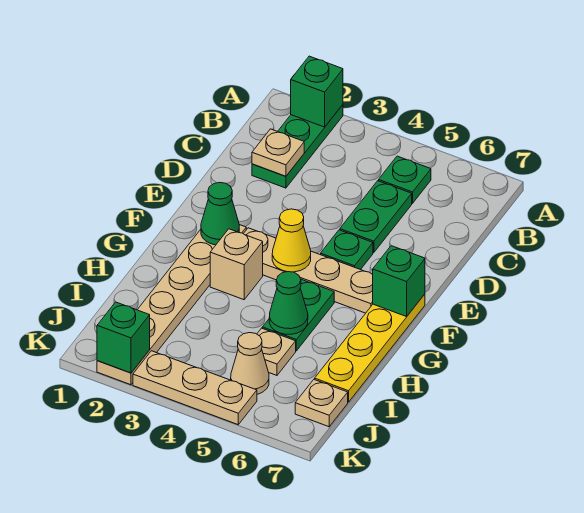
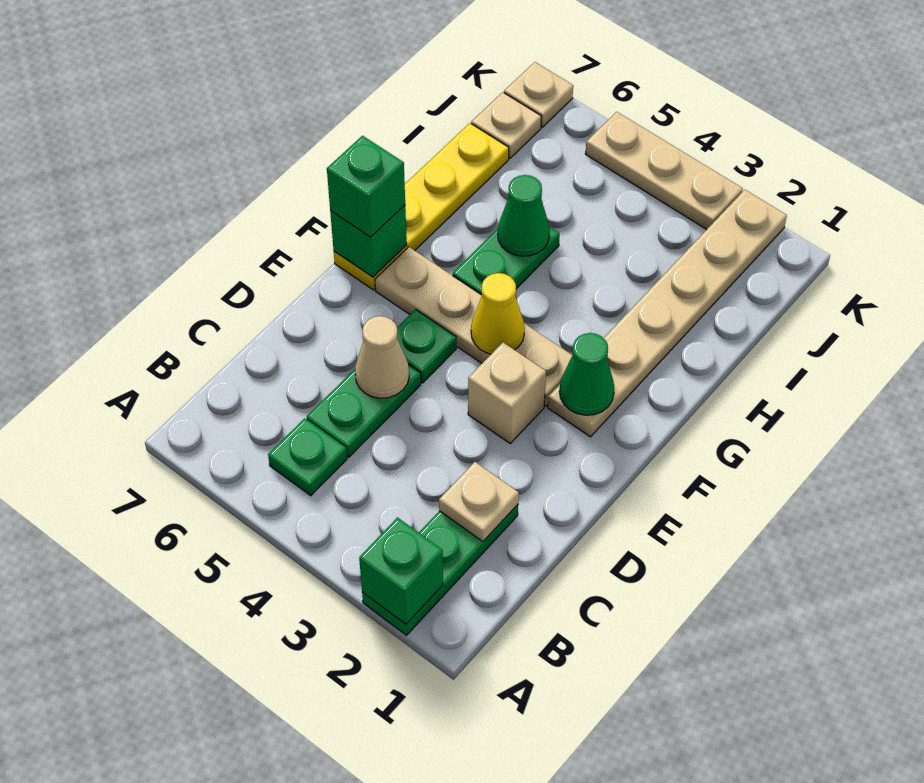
tan 1x1 brick [210,229,263,300] -> tan 1x1 brick moved to [468,343,546,443]
tan 1x1 plate [257,328,296,375] -> tan 1x1 plate moved to [504,62,573,127]
tan 1x1 cone [231,333,269,394] -> tan 1x1 cone moved to [355,316,409,398]
green 1x1 brick [97,302,150,373] -> green 1x1 brick moved to [327,136,405,237]

